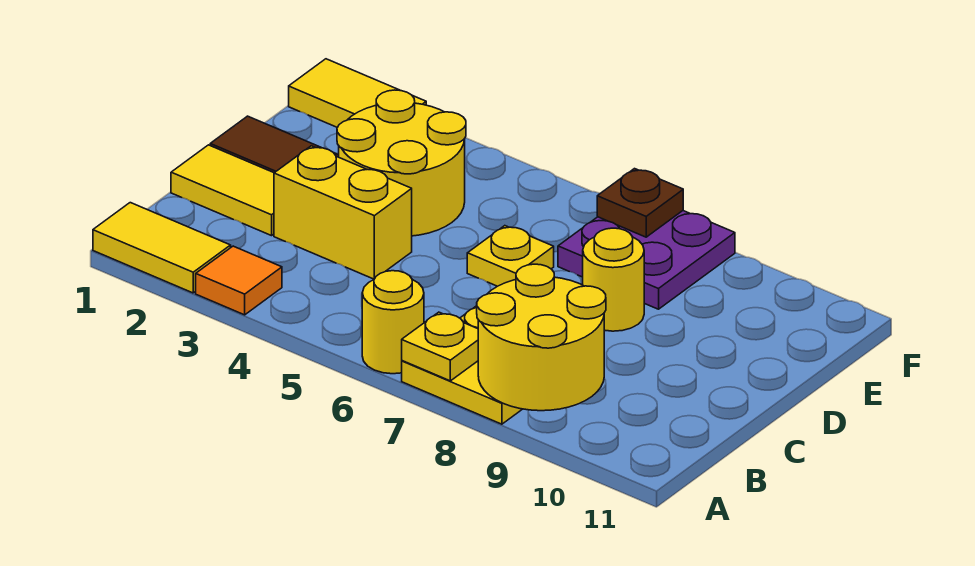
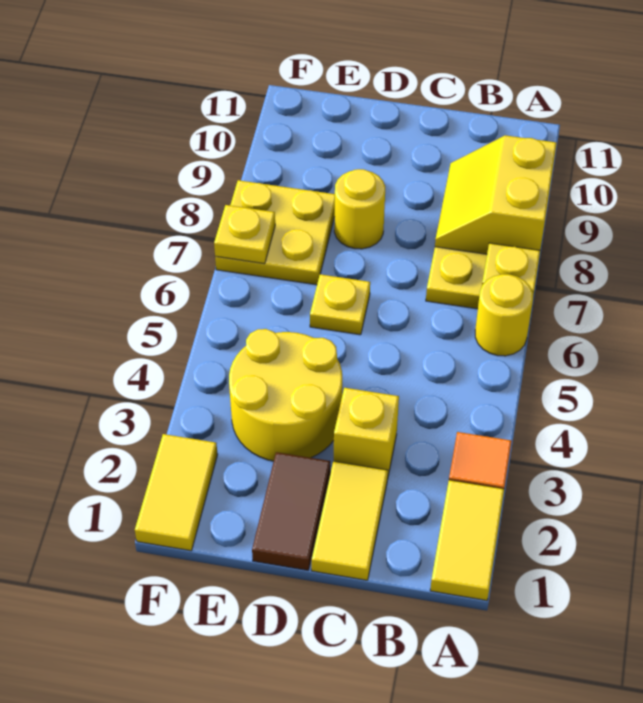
yellow 2x2 round brick [477,264,606,411] -> yellow 2x2 slope [435,135,557,254]
yellow 1x2 brick [274,146,412,279] -> yellow 1x1 brick [334,388,399,480]
purple 2x2 plate [558,211,735,309] -> yellow 2x2 plate [215,180,335,285]
brown 1x1 plate [597,169,683,237] -> yellow 1x1 plate [214,205,275,264]

